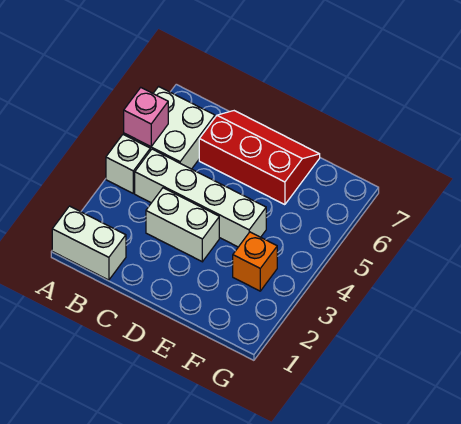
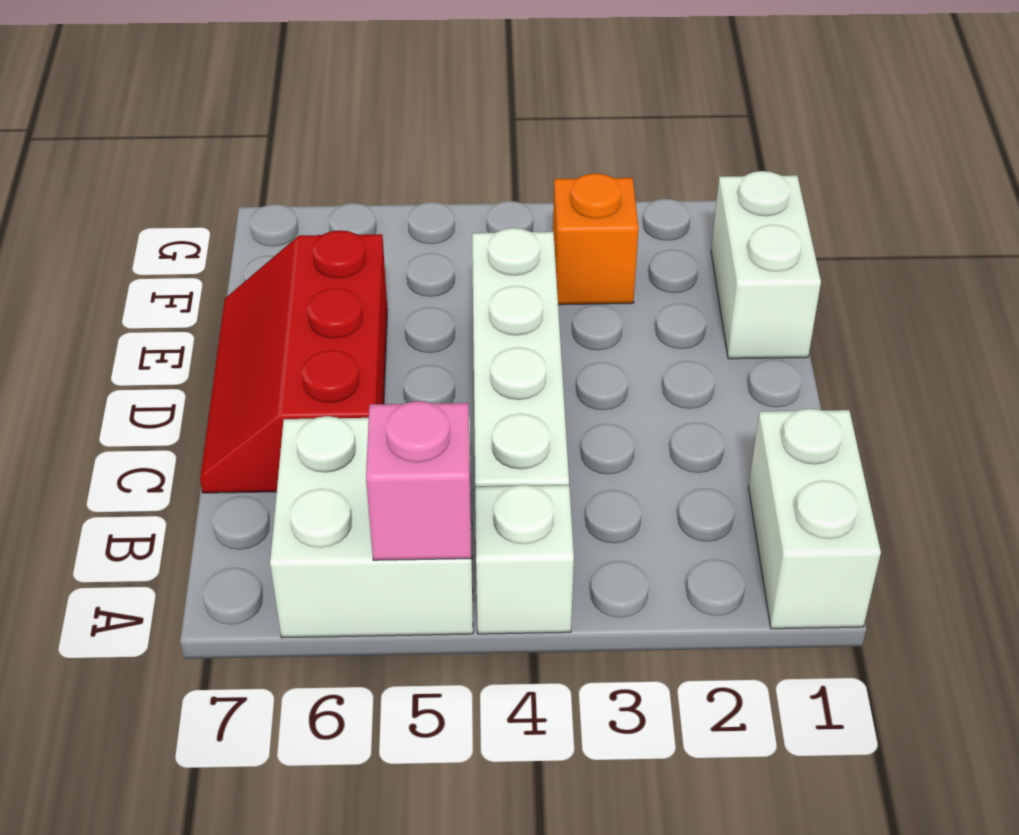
white 1x2 brick [146,188,219,262] -> white 1x2 brick moved to [711,171,821,359]

